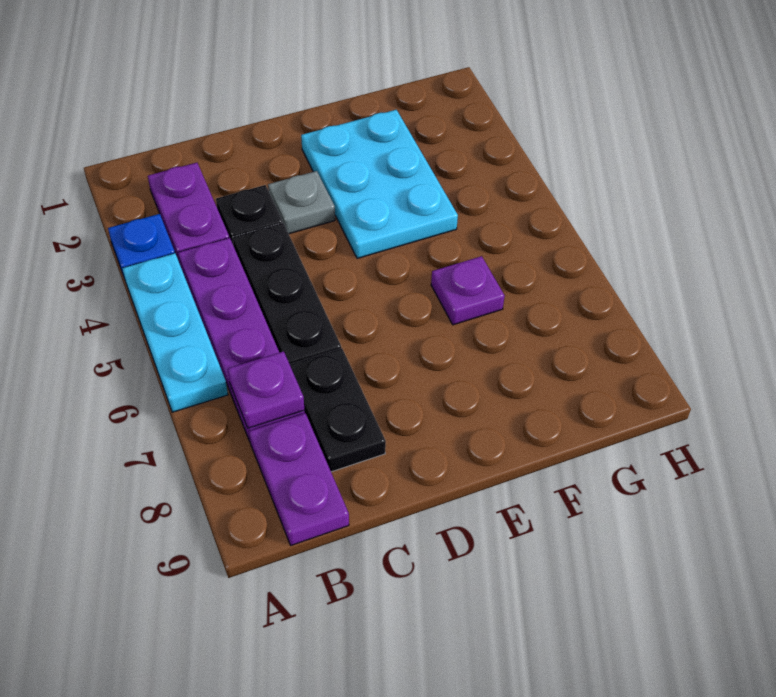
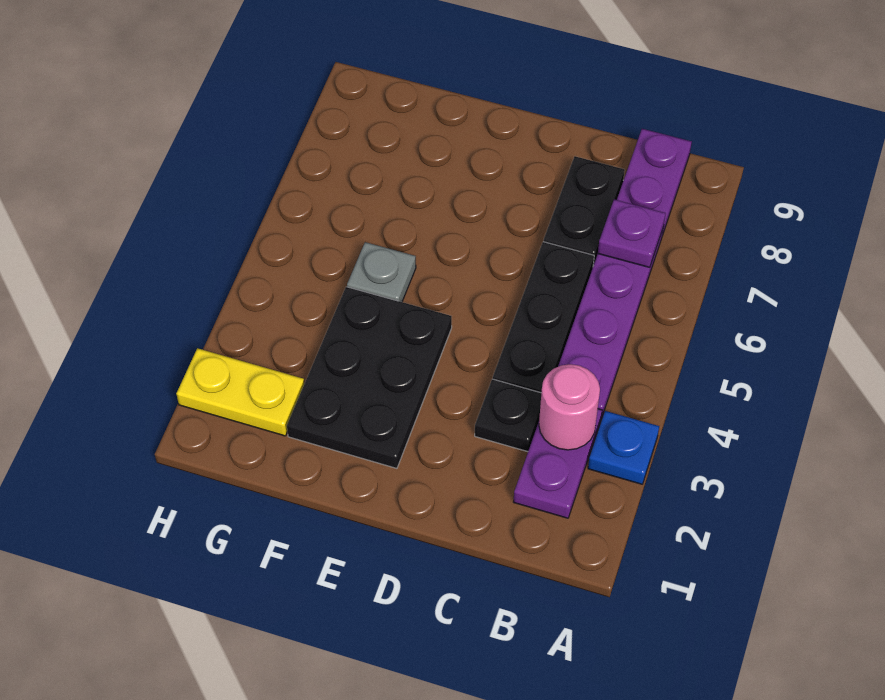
cyan 1x3 plate [122,253,228,412] -> none
none -> pink 1x1 round brick [539,364,600,450]
grey 1x1 plate [268,171,335,234] -> grey 1x1 plate moved to [347,242,416,302]
cyan 2x3 plate [301,110,458,258] -> black 2x3 plate [287,287,452,468]
purple 1x1 plate [431,256,505,325] -> none
none -> yellow 1x2 plate [176,348,304,436]

